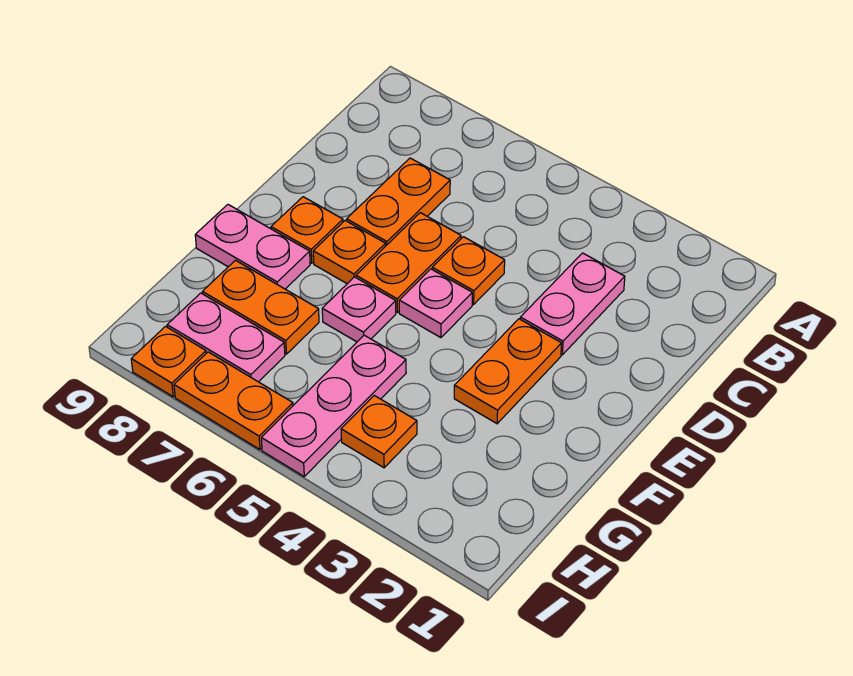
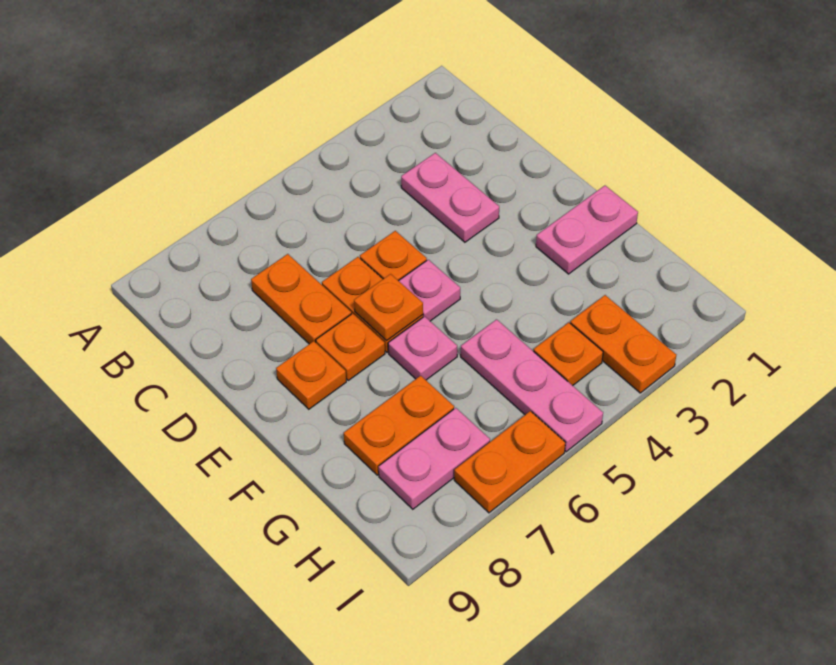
orange 1x2 plate [454,319,562,424] -> orange 1x2 plate moved to [570,295,676,393]
pink 1x2 plate [195,205,310,289] -> pink 1x2 plate moved to [536,186,638,274]
orange 1x1 plate [131,326,206,397] -> orange 1x1 plate moved to [354,274,423,341]

